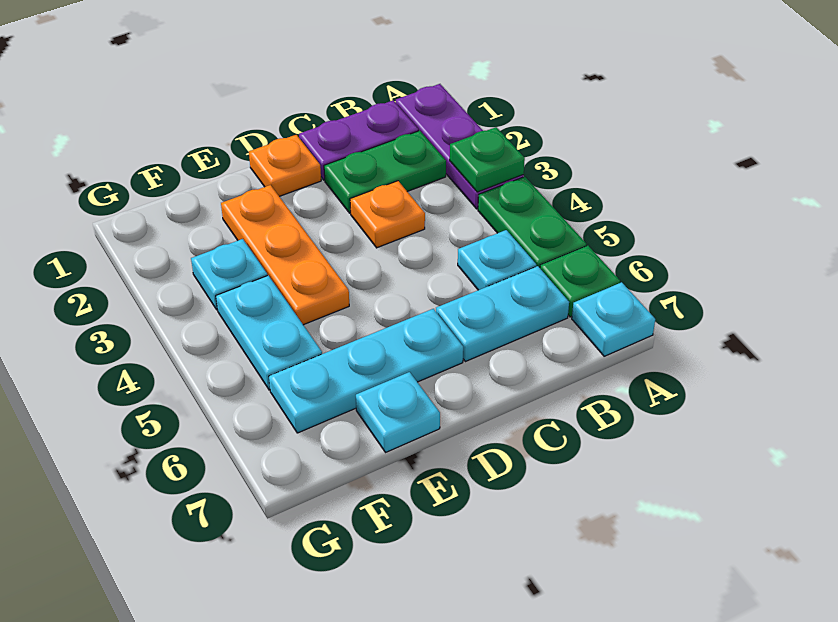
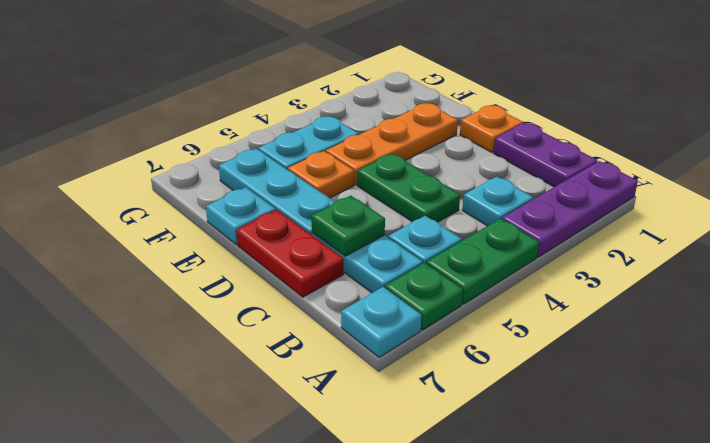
green 1x1 plate [450,127,525,192] -> green 1x1 plate moved to [311,196,385,256]
green 1x2 plate [324,131,446,213] -> green 1x2 plate moved to [357,154,460,222]
orange 1x1 plate [350,181,425,248] -> orange 1x1 plate moved to [288,151,354,198]
none -> red 1x2 plate [236,210,344,297]
cyan 1x1 plate [191,239,267,310] -> cyan 1x1 plate moved to [462,177,533,226]

